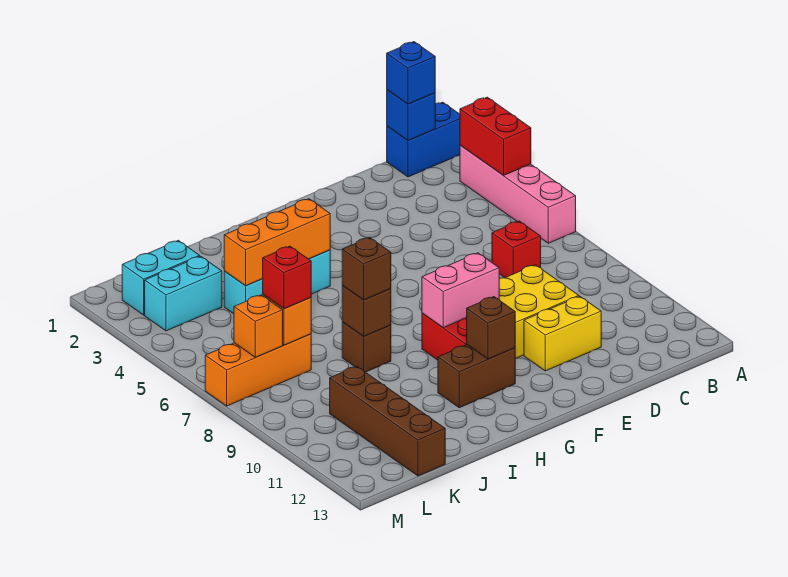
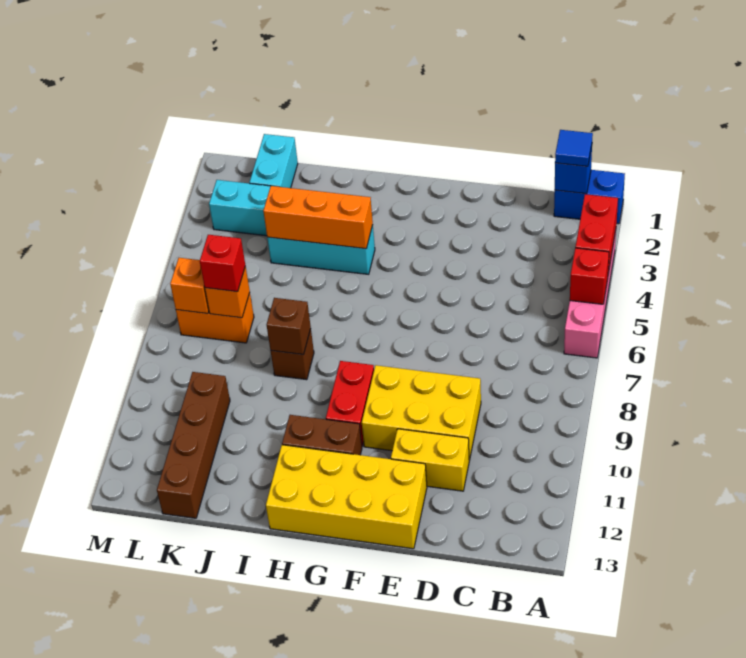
blue 1x1 brick [387,42,435,104] -> blue 1x1 tile [555,130,593,166]
red 1x1 brick [492,221,541,278] -> red 1x1 brick moved to [570,248,609,304]
none -> yellow 2x4 brick [266,445,427,549]
pink 1x2 brick [422,253,499,328] -> none
brown 1x1 brick [467,297,515,359] -> none
brown 1x1 brick [342,237,391,300] -> none
cyan 1x2 brick [122,240,200,315] -> cyan 1x2 brick turned to [250,134,298,188]
orange 1x3 brick [205,334,311,406] -> orange 1x2 brick [176,293,254,343]

